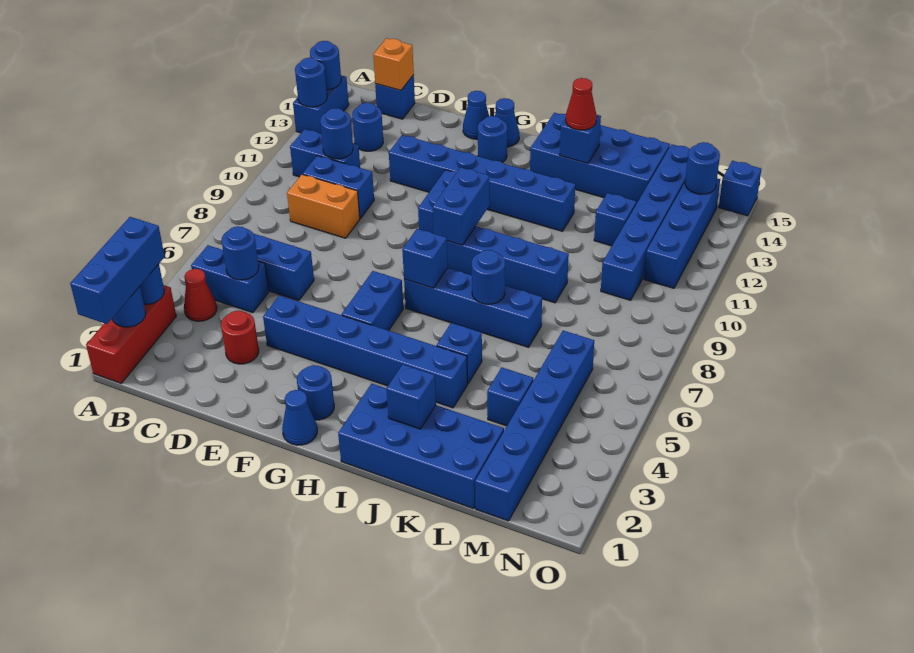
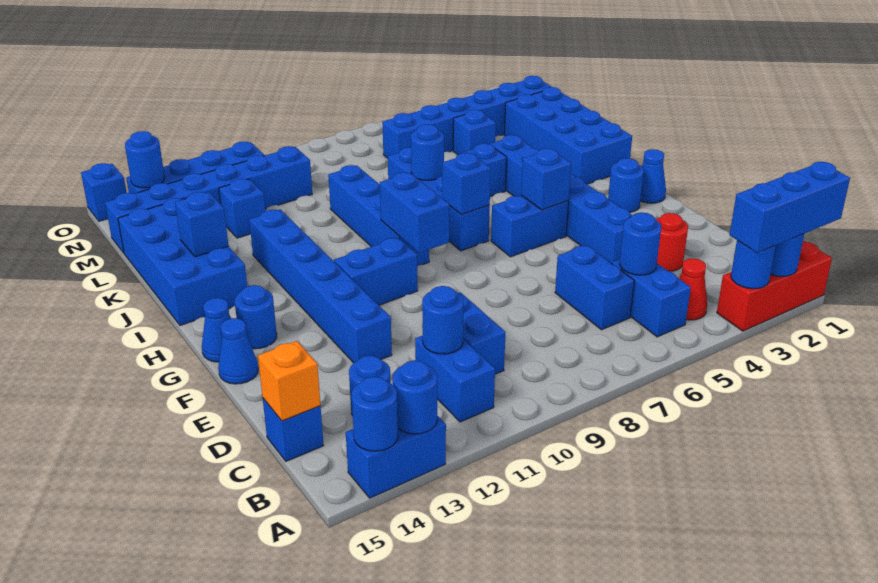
orange 1x2 brick [287,174,360,238] -> none
blue 1x2 brick [433,167,490,245] -> blue 1x2 brick turned to [380,172,449,253]
blue 1x1 brick [386,364,436,429] -> blue 1x1 brick moved to [521,149,571,210]
red 1x1 cone [566,78,597,130] -> none

